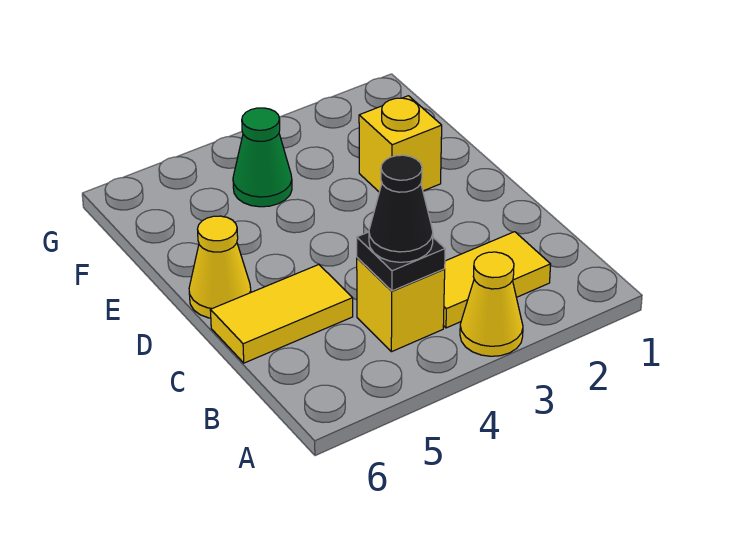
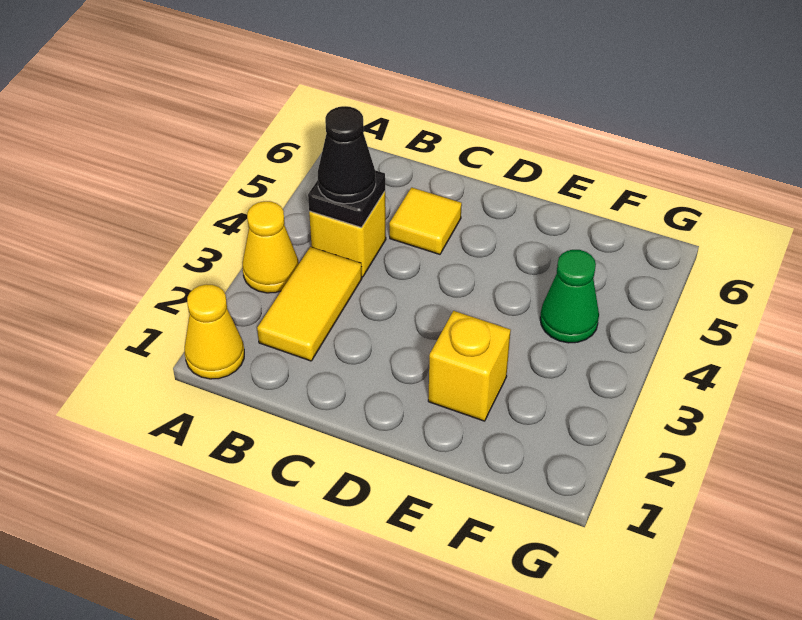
yellow 1x2 tile [210,265,353,363] -> yellow 1x1 tile [389,187,462,254]
yellow 1x1 cone [189,216,251,318] -> yellow 1x1 cone moved to [185,284,244,379]

